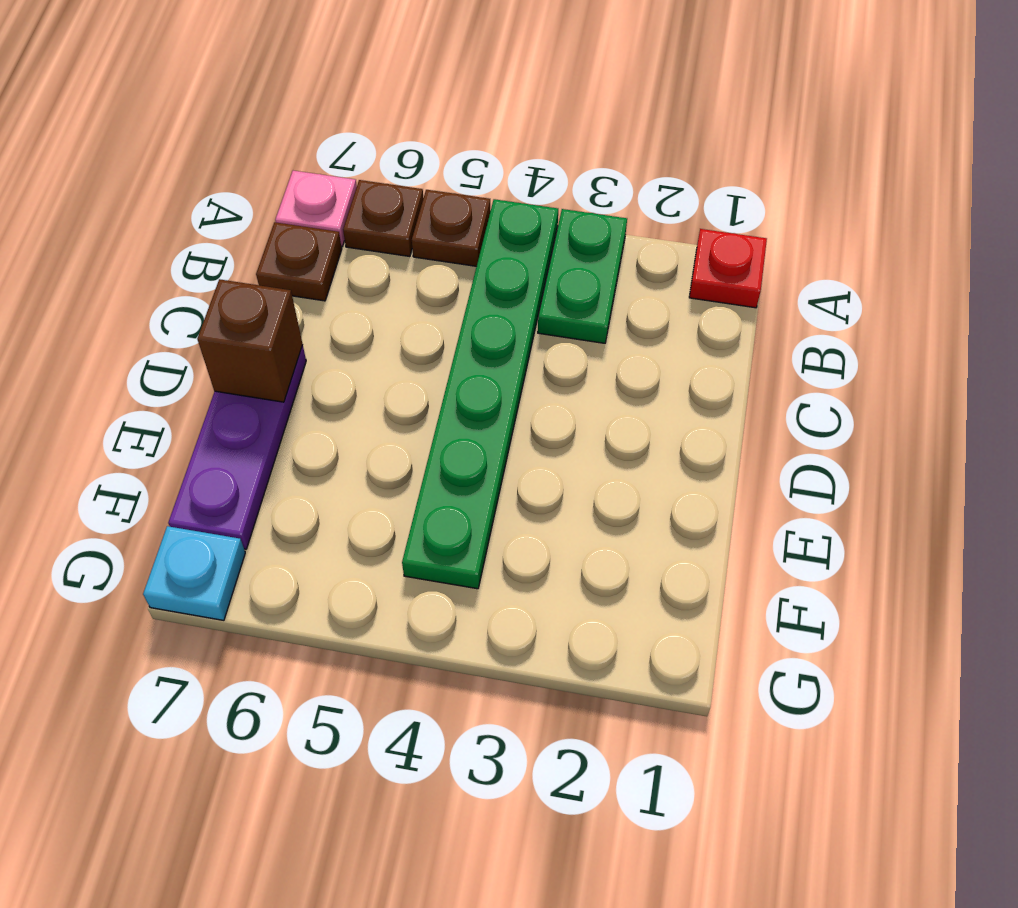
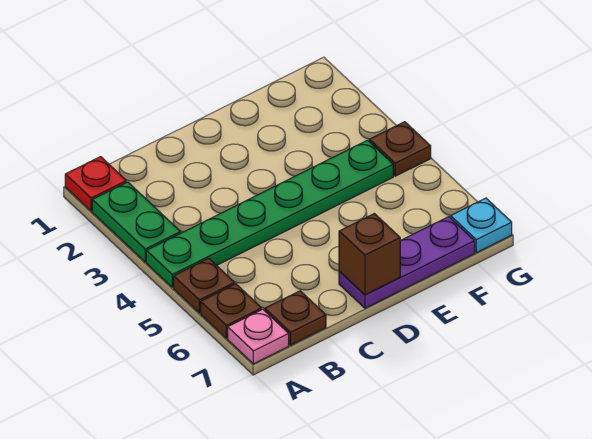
green 1x2 plate [538,209,627,343] -> green 1x2 plate turned to [92,182,181,262]
none -> brown 1x1 plate [369,122,431,176]

